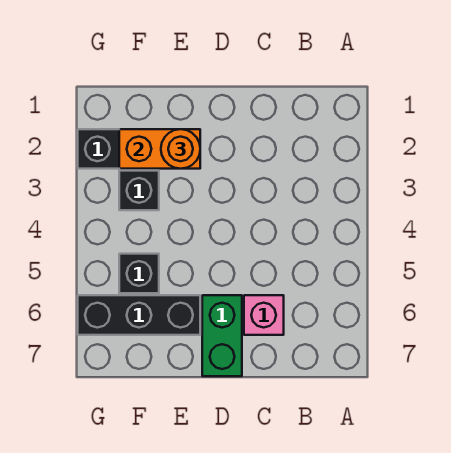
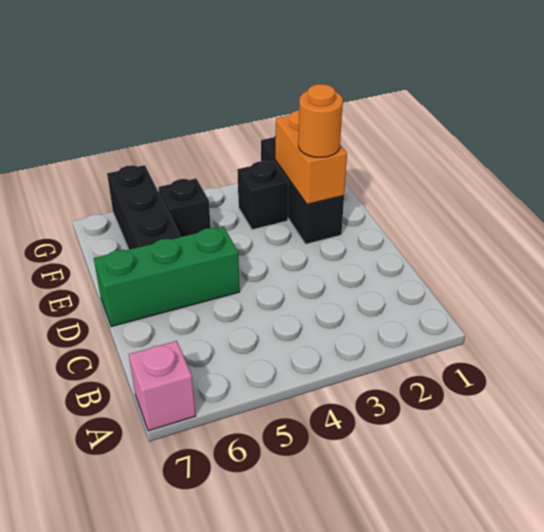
pink 1x1 brick [244,295,284,335] -> pink 1x1 brick moved to [129,341,196,431]
green 1x2 brick [202,295,242,376] -> green 1x3 brick [94,227,240,327]

